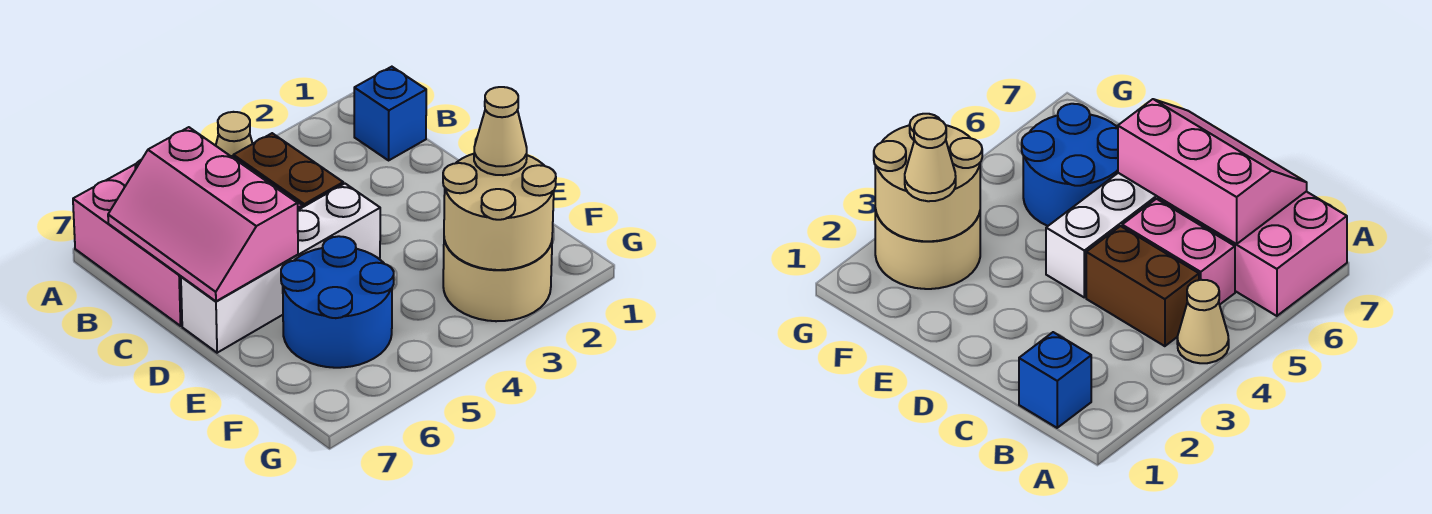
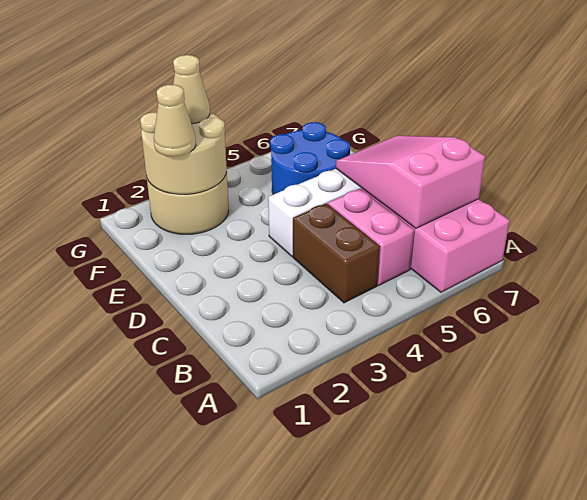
tan 1x1 cone [216,112,253,157] -> tan 1x1 cone moved to [173,55,210,124]
blue 1x1 brick [354,67,426,160] -> none
pink 2x3 slope [108,127,298,301] -> pink 2x3 slope turned to [336,136,485,228]

